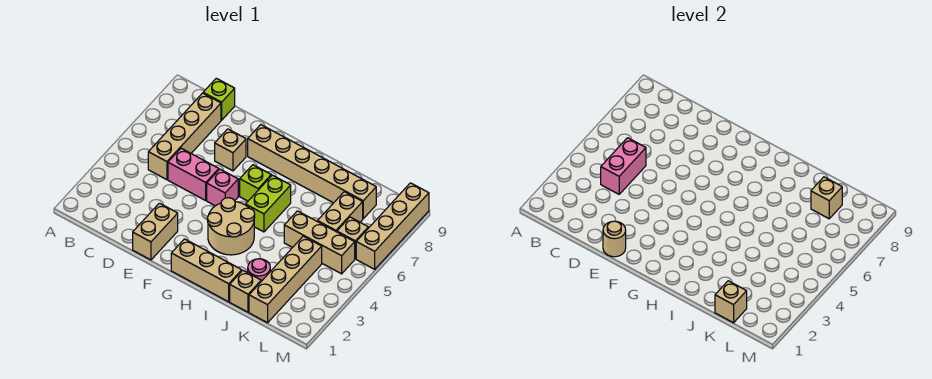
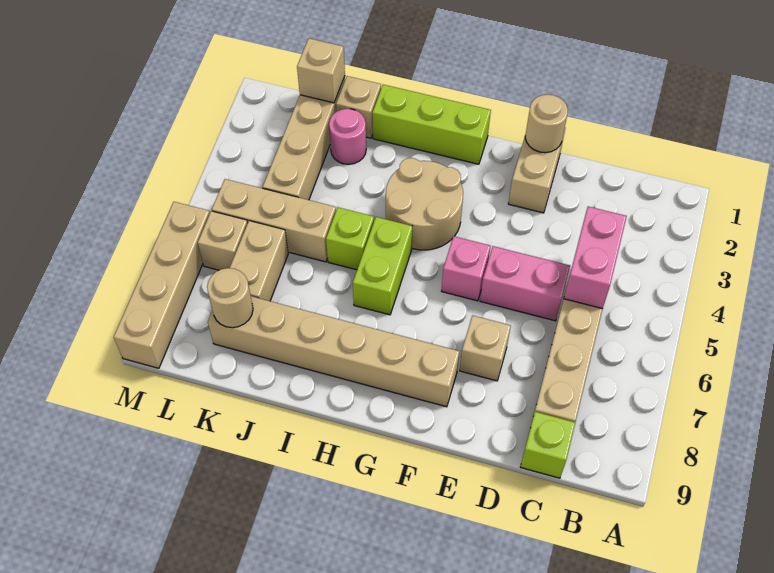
tan 1x3 brick [171,239,242,302] -> lime 1x3 brick [372,85,491,164]
lime 1x1 brick [240,165,271,201] -> lime 1x1 brick moved to [326,207,374,270]
tan 1x1 brick [811,177,842,219] -> tan 1x1 round brick [207,268,253,328]

